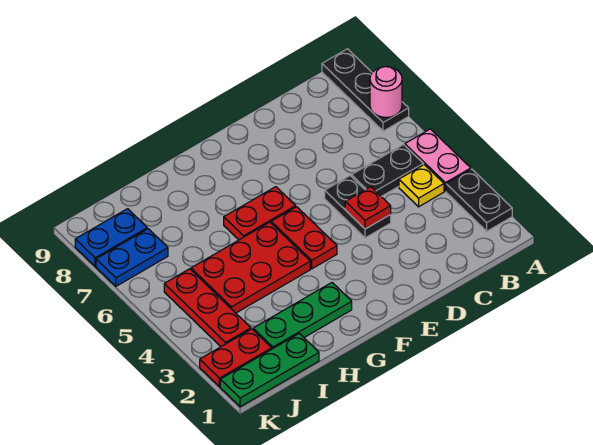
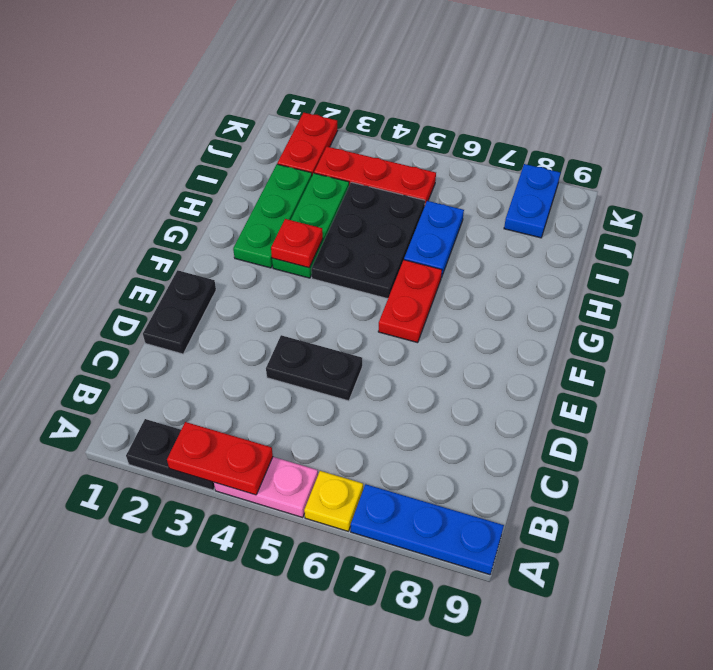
black 1x3 plate [322,49,409,131] -> blue 1x3 plate [351,484,504,575]
pink 1x1 round brick [370,67,402,117] -> none
yellow 1x1 plate [399,165,444,207] -> yellow 1x1 plate moved to [304,471,363,531]
black 1x2 plate [351,145,423,196] -> black 1x2 plate moved to [143,270,216,354]
red 1x1 plate [345,187,391,229] -> red 1x1 plate moved to [271,219,323,268]
red 1x2 plate [271,207,337,269] -> red 1x2 plate moved to [167,422,273,495]
red 2x3 plate [191,222,310,313] -> black 2x3 plate [311,182,425,299]
green 1x3 plate [220,333,319,407] -> green 1x3 plate moved to [272,173,349,278]
blue 1x2 plate [96,229,168,286] -> blue 1x2 plate moved to [404,201,464,278]

